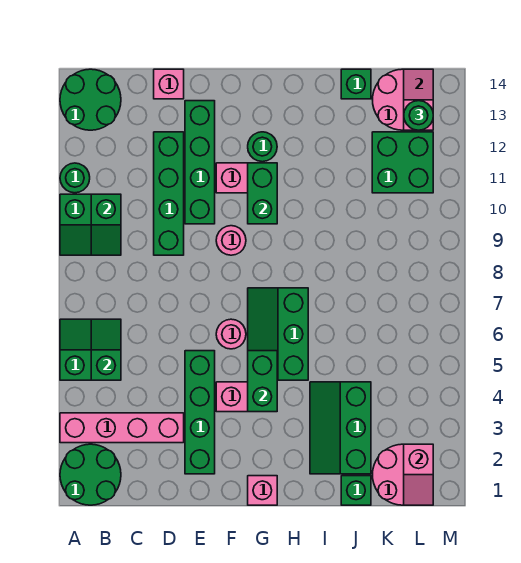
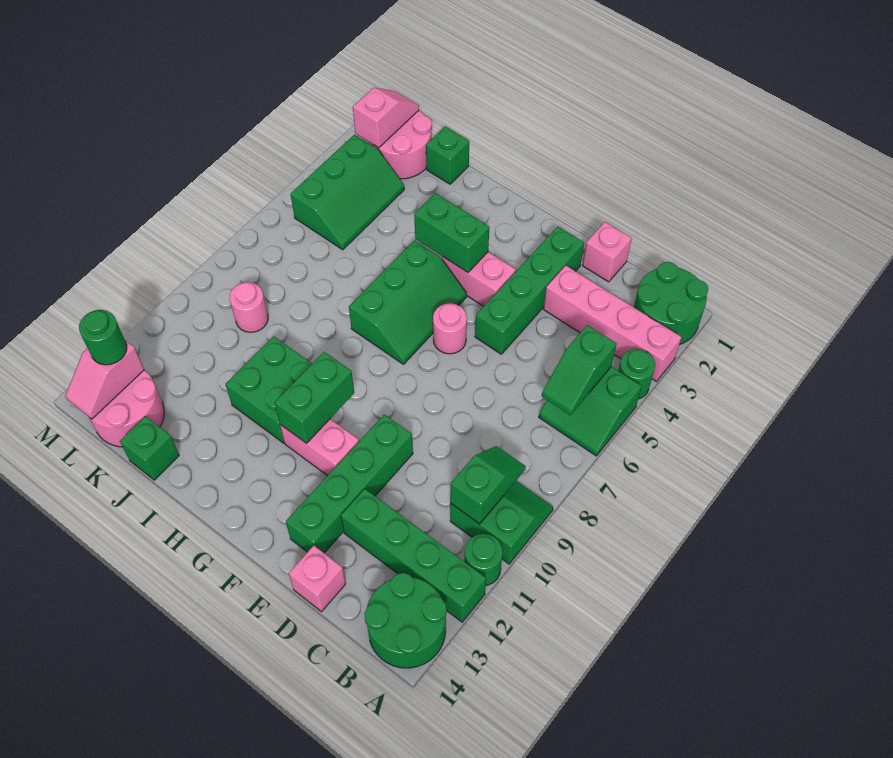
green 1x4 brick [154,132,184,255] -> green 1x4 brick turned to [341,489,486,622]
pink 1x1 round brick [216,226,246,255] -> pink 1x1 round brick moved to [230,282,268,332]
pink 1x1 brick [248,476,277,505] -> pink 1x1 brick moved to [583,222,632,282]
green 1x2 brick [248,351,277,412] -> green 1x2 brick turned to [414,193,489,272]
green 1x1 round brick [248,132,277,162] -> green 1x1 round brick moved to [618,349,655,399]
green 2x3 slope [310,382,371,474] -> green 2x3 slope moved to [291,135,404,250]
green 2x2 brick [372,132,433,193] -> green 2x2 brick moved to [226,336,312,443]

